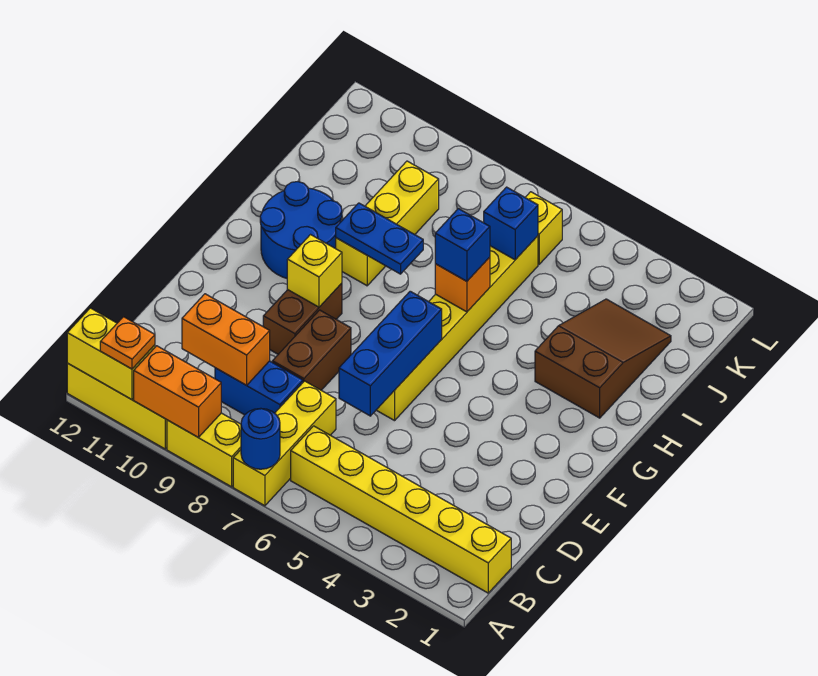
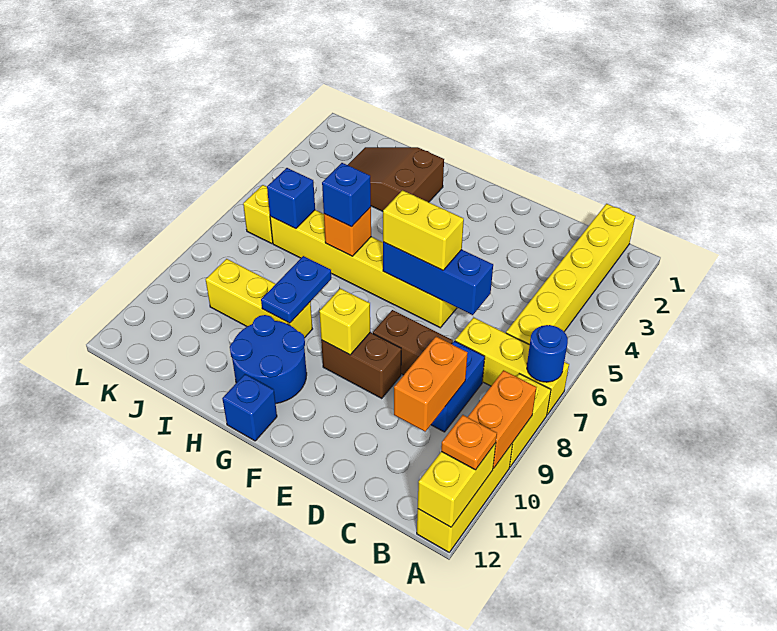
none -> yellow 1x2 brick [383,190,464,270]
none -> blue 1x1 brick [222,374,277,441]

